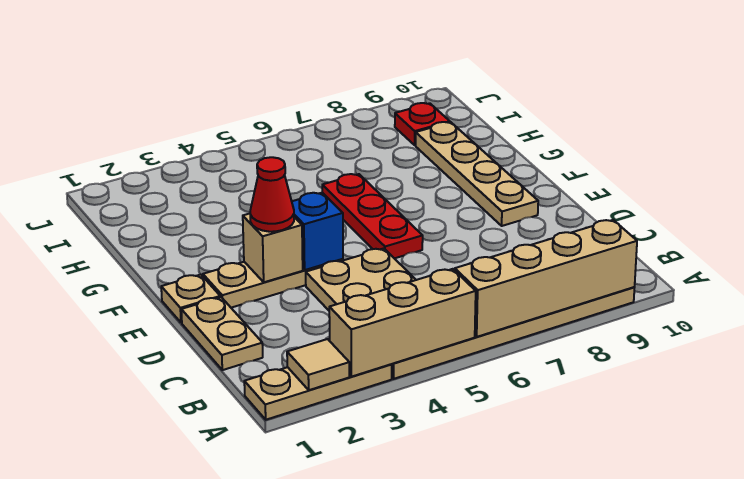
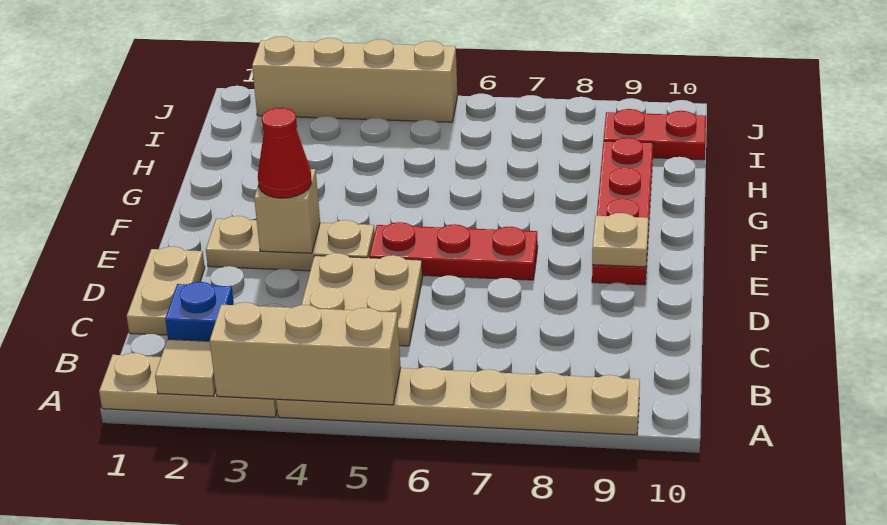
tan 1x4 brick [455,220,637,337] -> tan 1x4 brick moved to [252,36,457,122]
tan 1x1 plate [161,275,220,323] -> tan 1x1 plate moved to [592,213,648,267]
blue 1x1 brick [292,193,343,270] -> blue 1x1 brick moved to [165,282,234,341]
red 1x3 plate [322,174,423,258] -> red 1x3 plate turned to [370,222,538,280]
tan 1x4 plate [416,122,538,226] -> red 1x4 plate [592,138,653,285]
red 1x1 plate [395,103,450,145] -> red 1x2 plate [604,109,706,160]

